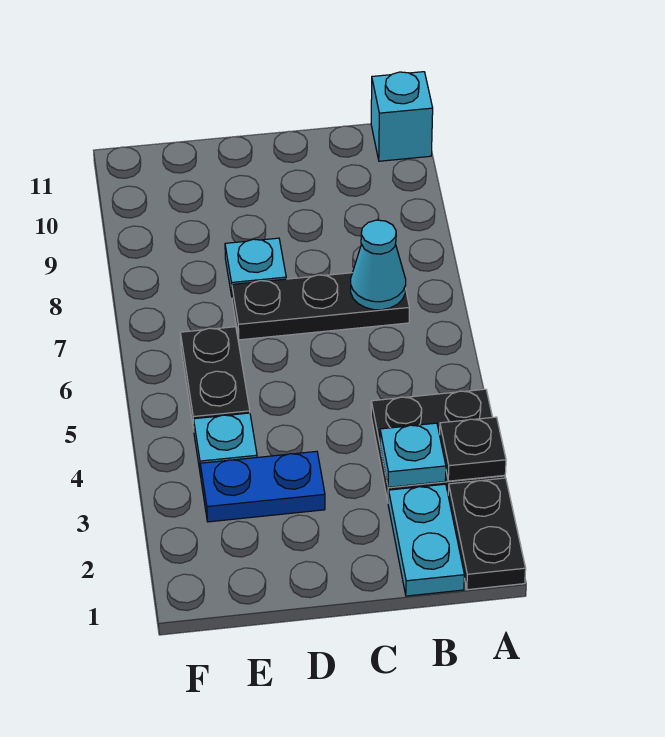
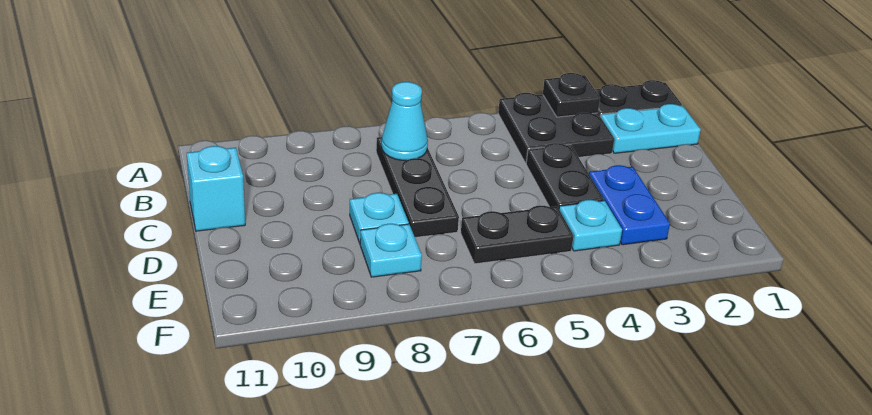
cyan 1x1 brick [371,72,433,161] -> cyan 1x1 brick moved to [187,146,245,231]
cyan 1x1 plate [380,423,446,487] -> cyan 1x1 plate moved to [360,224,422,277]
none -> black 1x2 plate [526,143,604,208]

